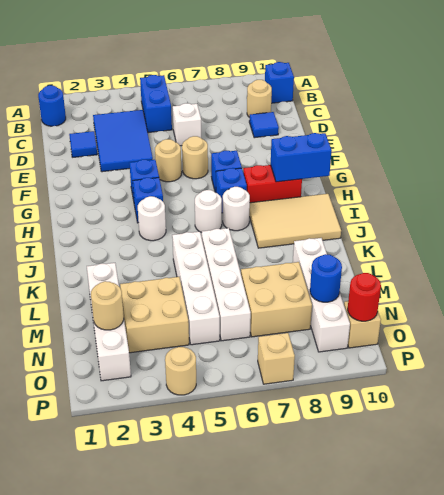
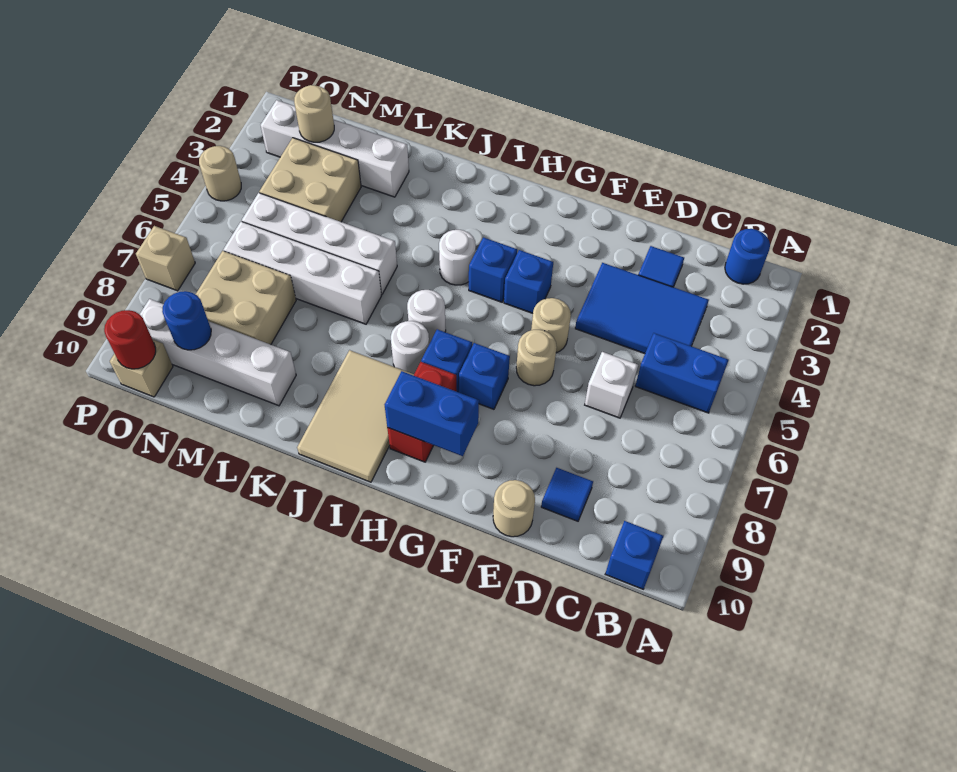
tan 1x1 round brick [247,80,272,117] -> tan 1x1 round brick moved to [493,480,535,537]
blue 1x2 brick [271,133,332,182] -> blue 1x2 brick turned to [385,371,479,456]

